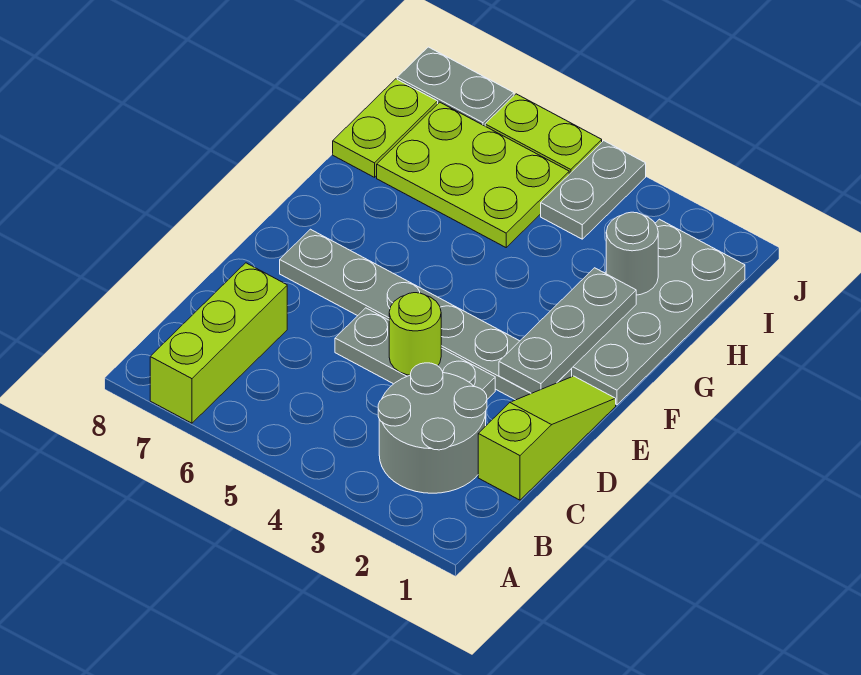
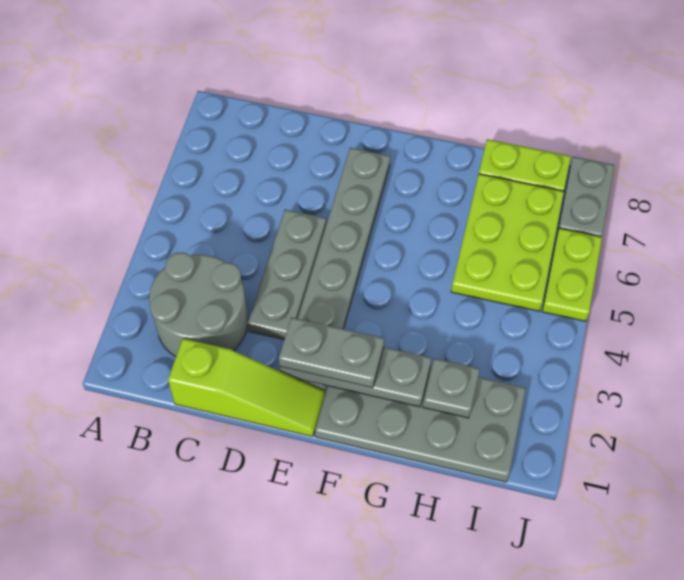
lime 1x3 brick [150,263,287,423] -> none
lime 1x1 round brick [389,293,441,375] -> none
grey 1x1 round brick [606,212,658,295] -> grey 1x1 plate [423,358,480,418]
grey 1x2 plate [541,141,646,239] -> grey 1x2 plate moved to [279,317,384,388]

